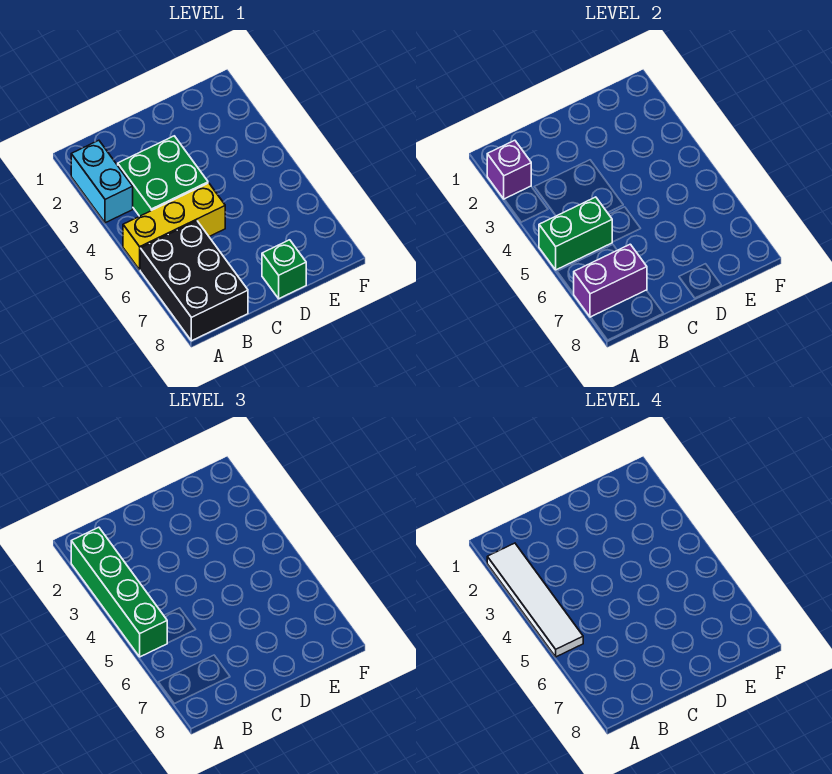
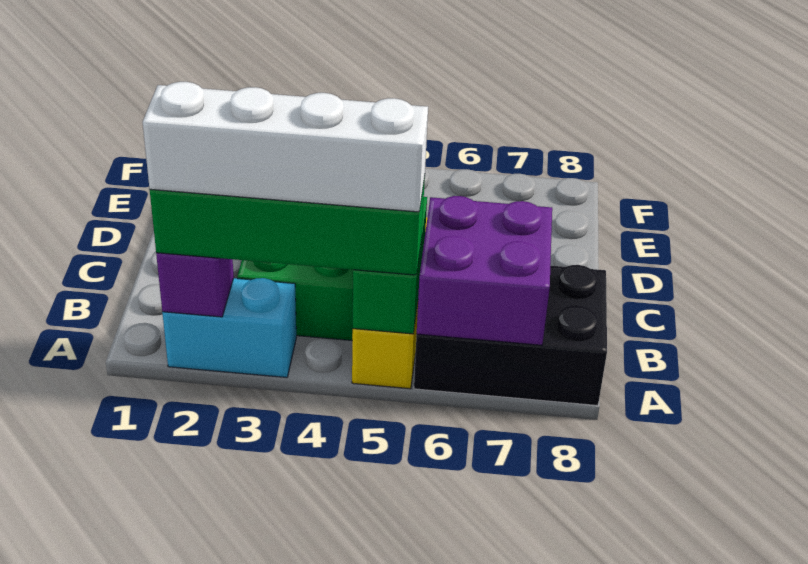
white 1x4 tile [487,543,583,657] -> white 1x4 brick [143,82,428,212]
purple 1x2 brick [574,244,647,317] -> purple 2x2 brick [417,196,552,345]
green 1x1 brick [262,240,306,299] -> none

